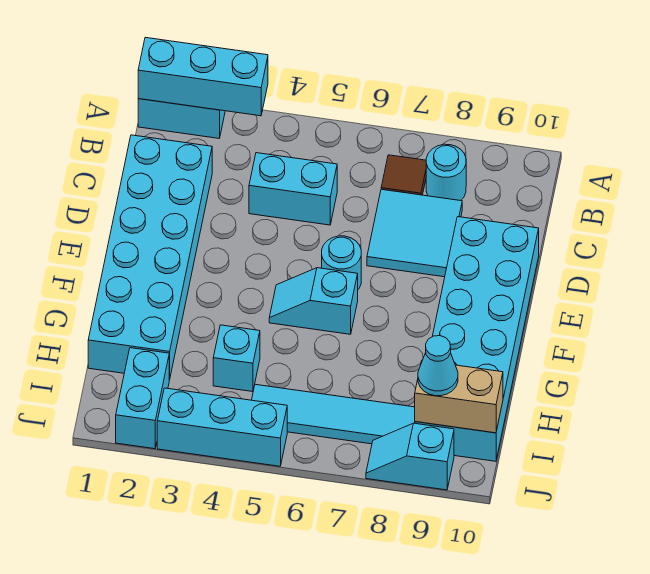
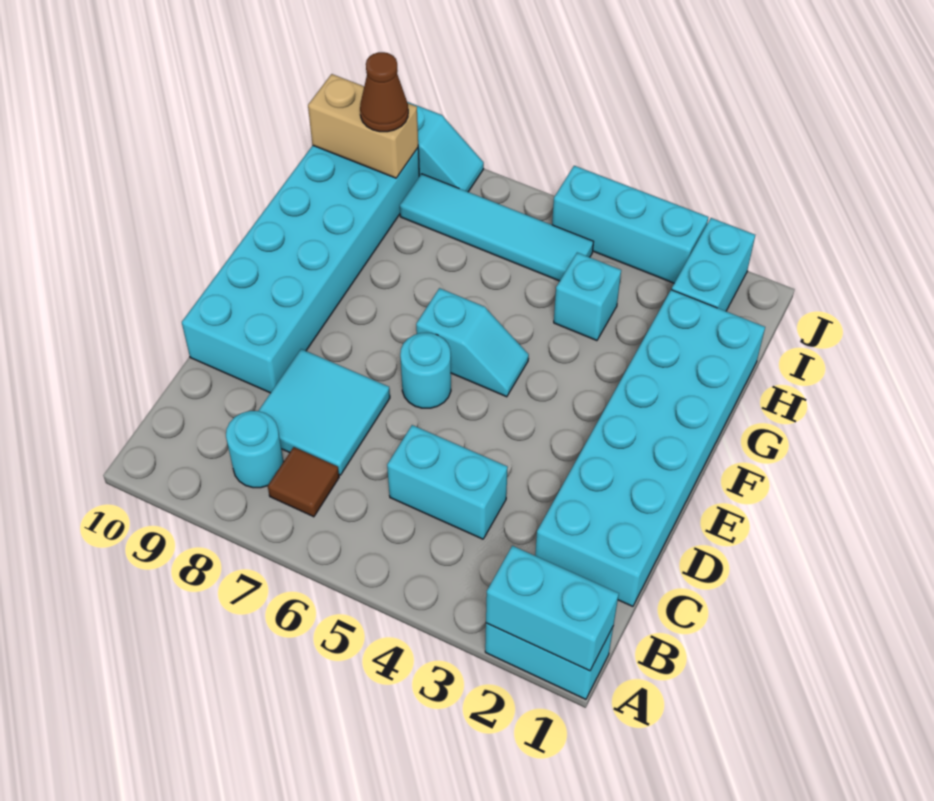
cyan 1x3 brick [138,37,268,116] -> cyan 1x2 brick [486,546,619,671]
cyan 1x1 cone [418,336,458,396] -> brown 1x1 cone [360,52,408,132]

